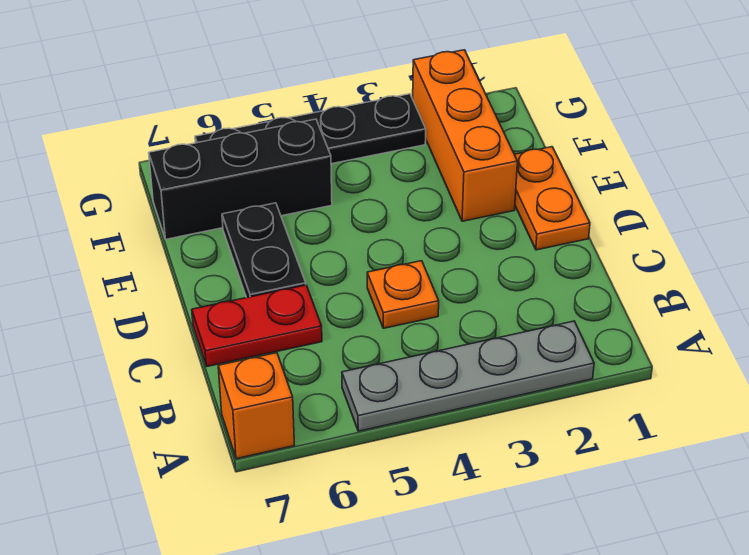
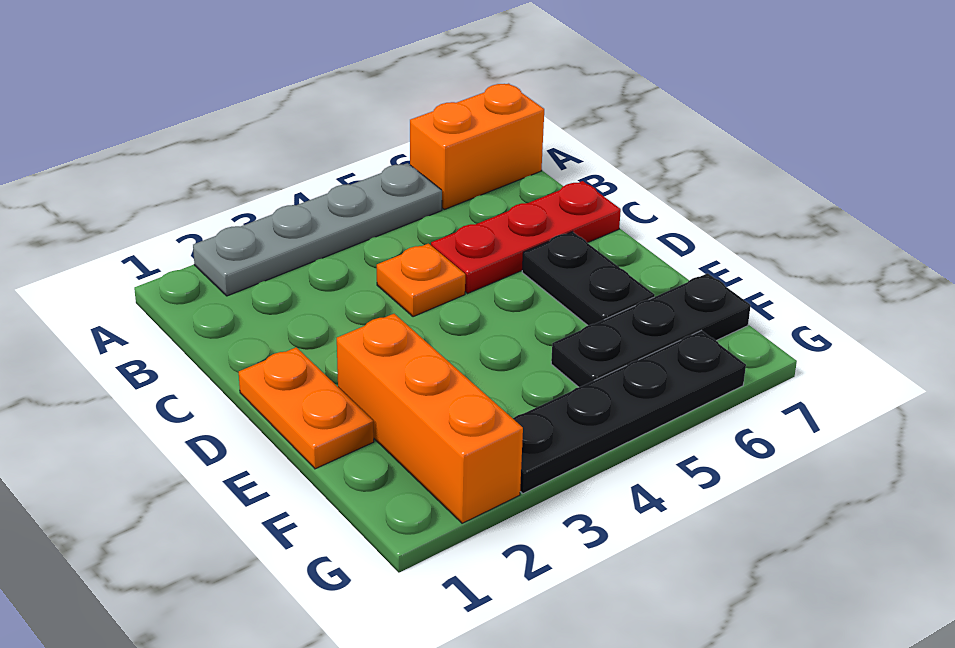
orange 1x1 brick [218,353,294,459] -> orange 1x2 brick [410,84,544,209]
red 1x2 plate [192,285,322,366] -> red 1x3 plate [431,181,621,293]
black 1x3 brick [149,119,332,239] -> black 1x3 plate [551,273,751,387]

